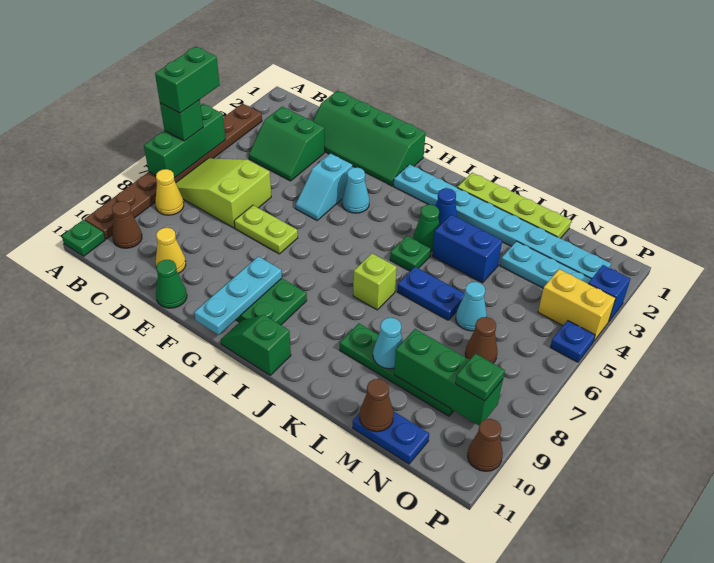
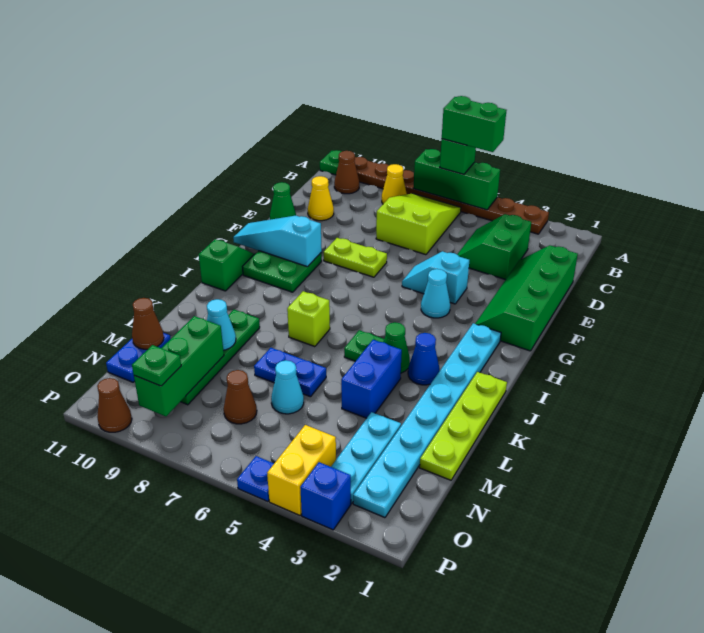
lime 1x2 plate [234,205,298,254] -> lime 1x2 plate turned to [324,238,387,277]
cyan 1x3 plate [194,256,282,335] -> cyan 1x3 slope [233,216,322,267]
blue 1x2 plate [397,267,465,320] -> blue 1x2 plate turned to [254,348,326,397]

